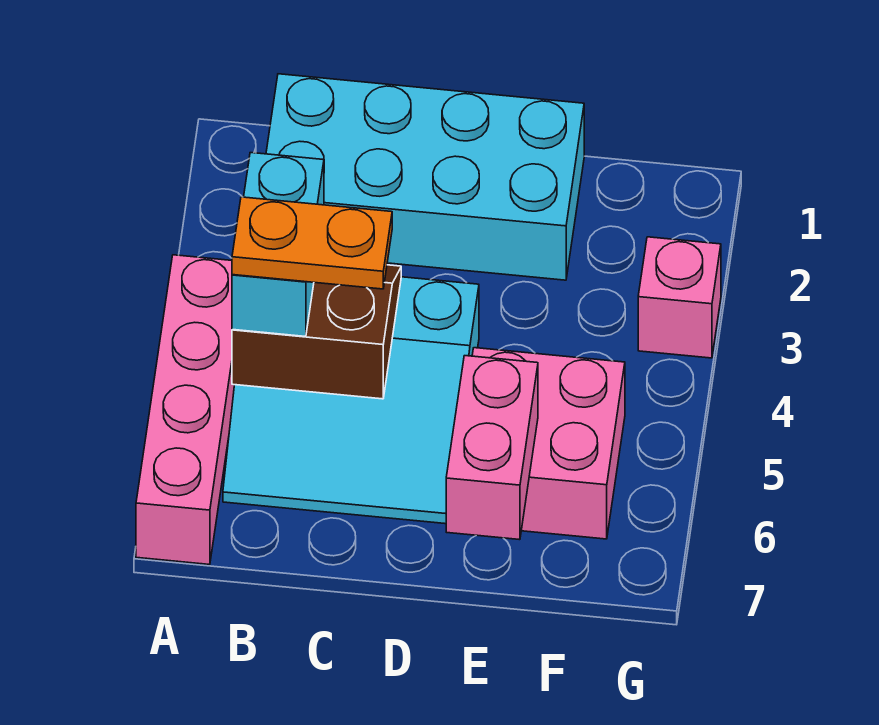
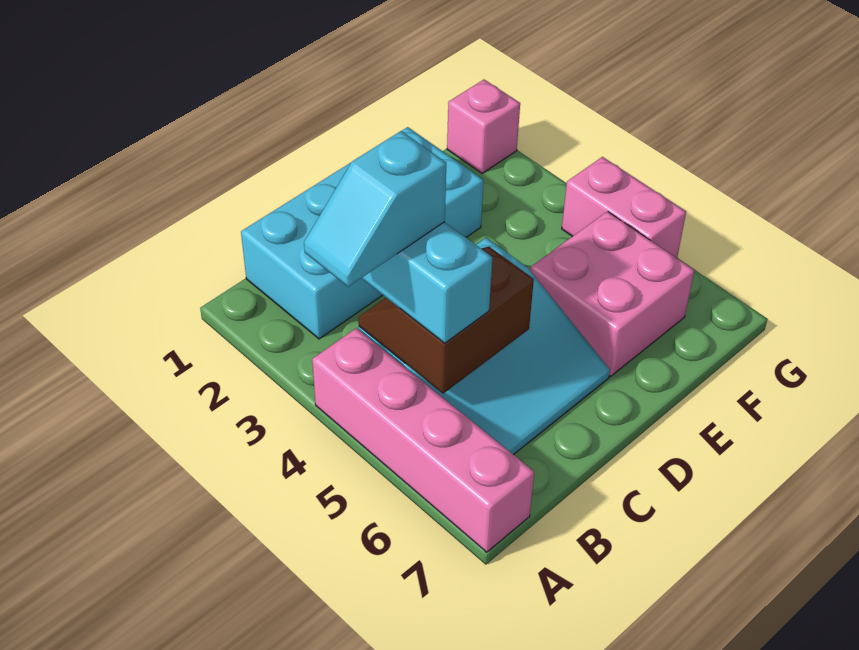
none -> cyan 1x2 slope [304,131,446,287]
orange 1x2 plate [232,197,392,289] -> none
pink 1x2 brick [446,356,538,540] -> pink 1x2 brick moved to [562,157,686,258]
pink 1x1 brick [638,237,721,358] -> pink 1x1 brick moved to [447,80,520,173]

